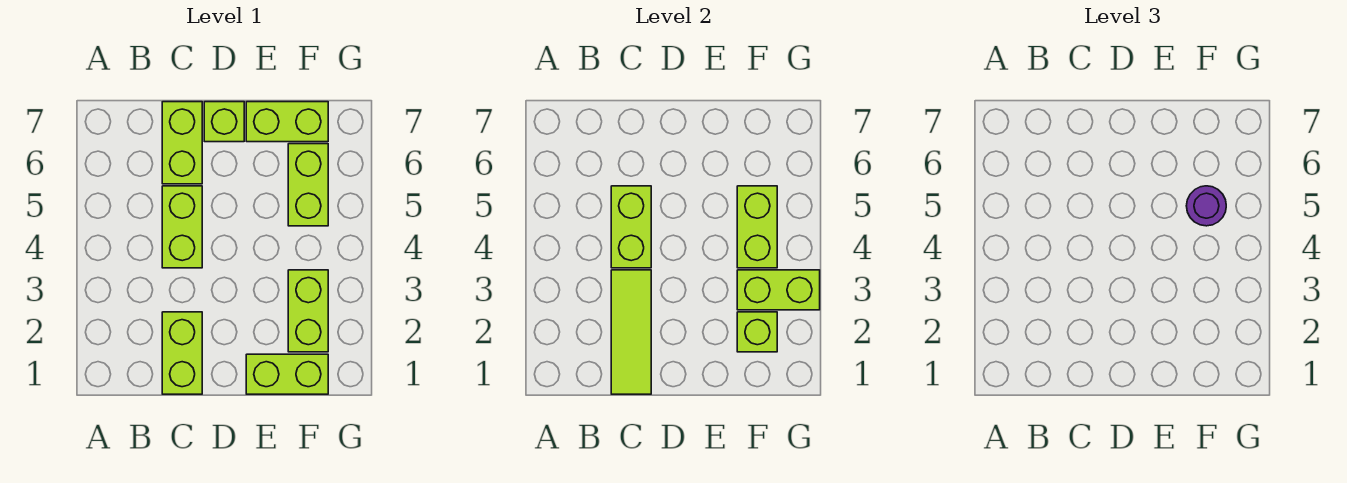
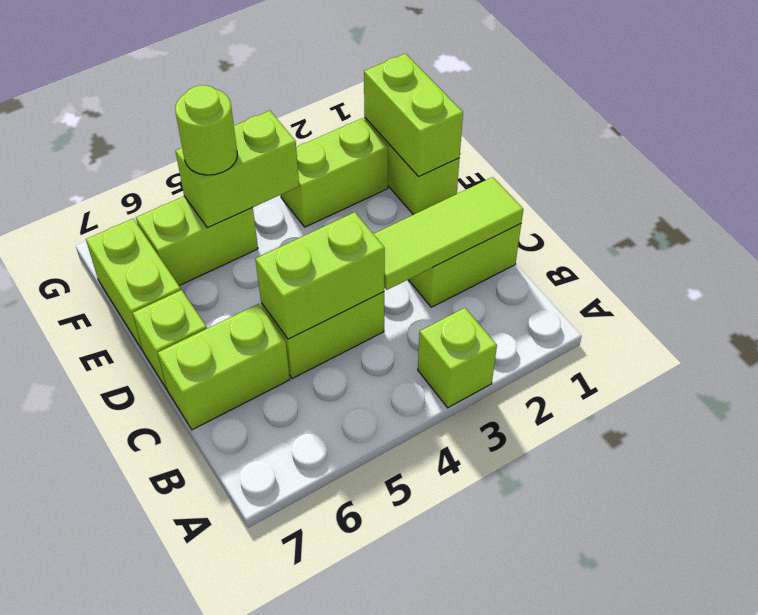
lime 1x1 brick [737,312,777,352] -> lime 1x1 brick moved to [418,308,497,408]
lime 1x2 brick [737,270,820,310] -> lime 1x2 brick moved to [364,54,463,177]
purple 1x1 round brick [1186,186,1226,226] -> lime 1x1 round brick [175,85,237,175]

